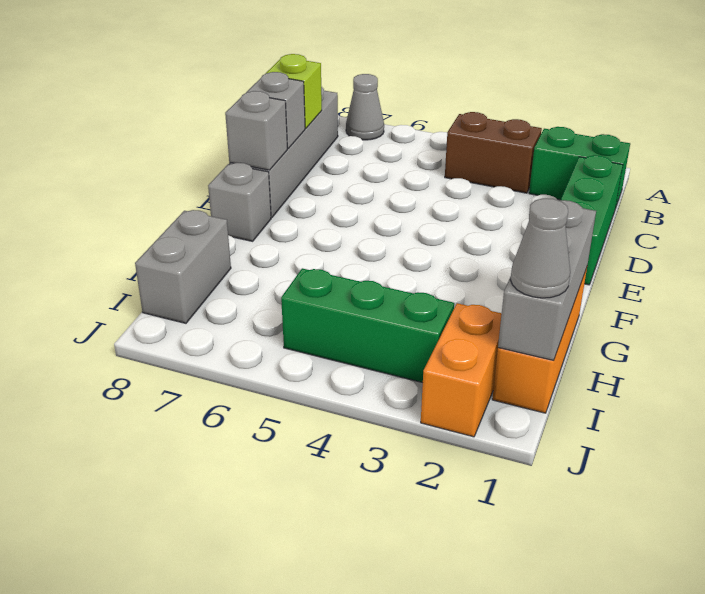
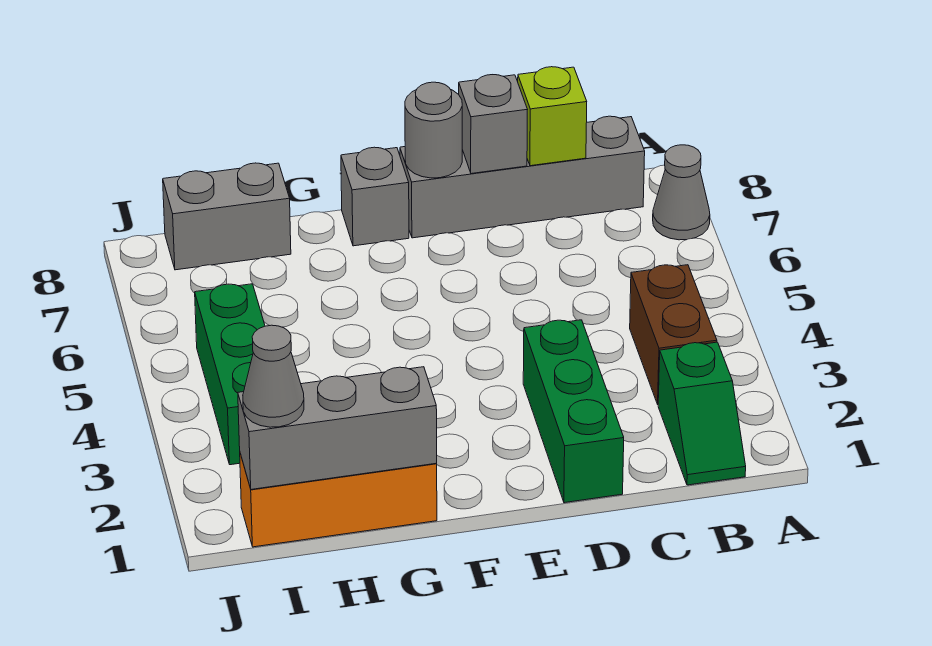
green 1x2 brick [529,127,630,209] -> green 1x2 slope [658,342,746,485]
green 1x3 brick [561,155,623,285] -> green 1x3 brick turned to [523,320,624,503]
grey 1x1 brick [225,91,287,170] -> grey 1x1 round brick [405,82,462,178]
orange 1x2 brick [421,303,502,437] -> none

